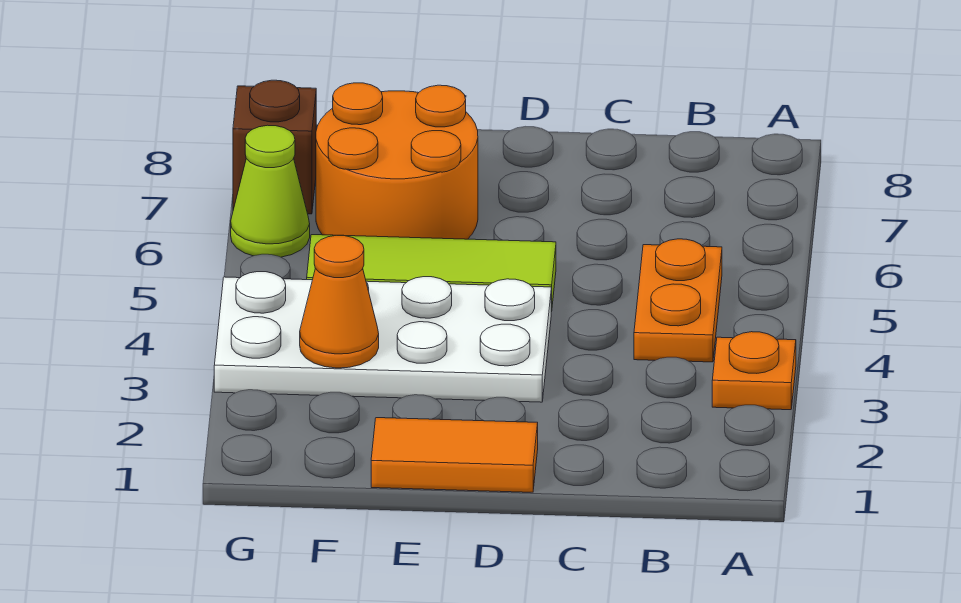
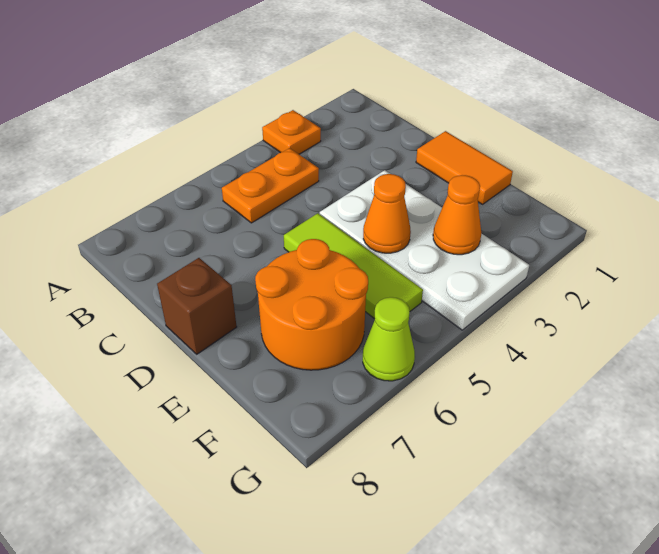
none -> orange 1x1 cone [363,174,411,253]
brown 1x1 brick [233,80,316,214] -> brown 1x1 brick moved to [157,258,237,354]

